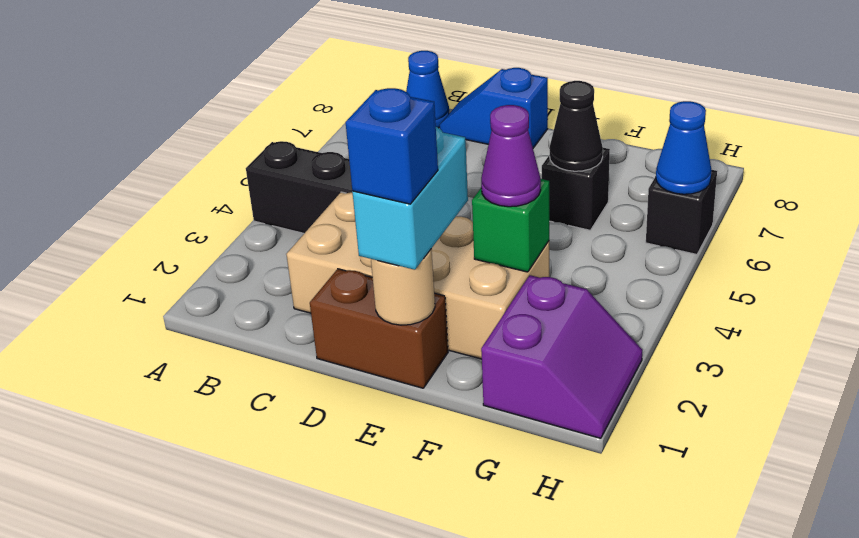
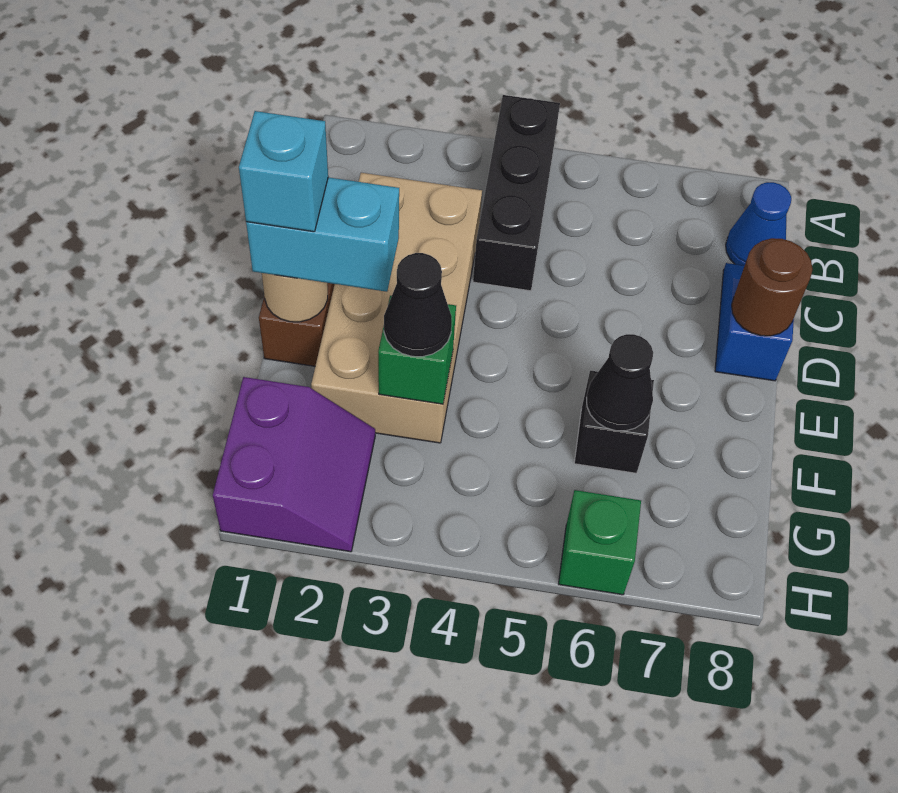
none -> brown 1x1 round brick [732,238,813,336]
blue 1x1 brick [345,88,438,204] -> cyan 1x1 brick [239,111,328,232]
purple 1x1 cone [481,105,541,207] -> black 1x1 cone [384,253,452,357]
purple 2x2 slope [481,275,642,438] -> purple 2x2 slope turned to [213,377,375,552]
black 1x1 brick [646,170,717,254] -> green 1x1 brick [559,490,641,595]
blue 1x1 cone [656,101,711,194] -> none

